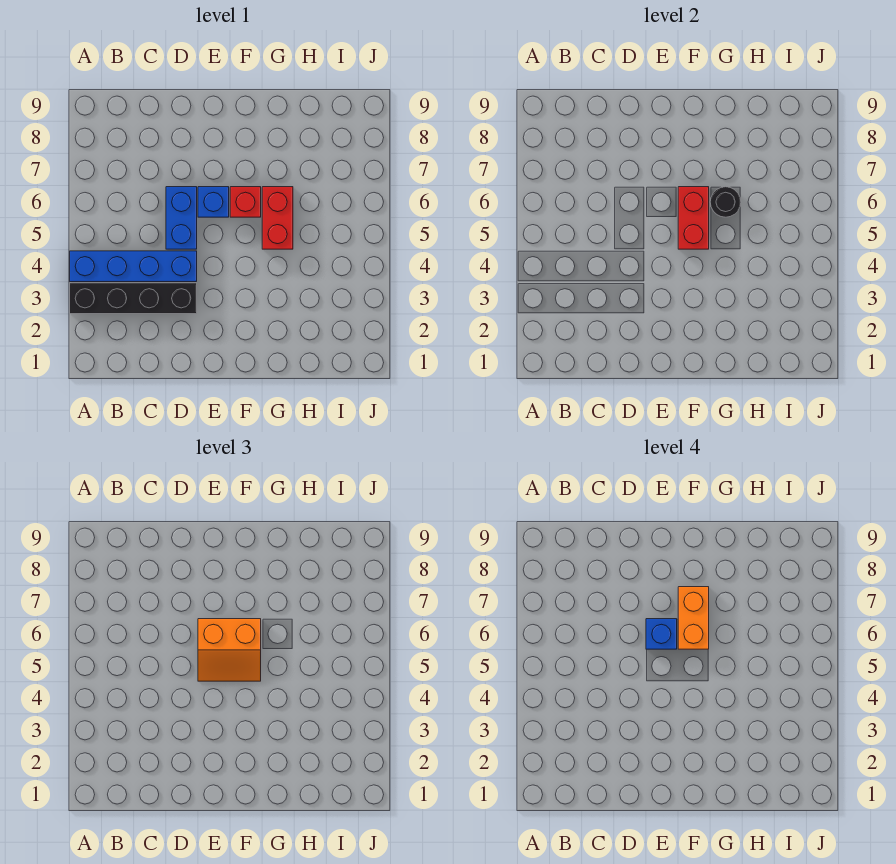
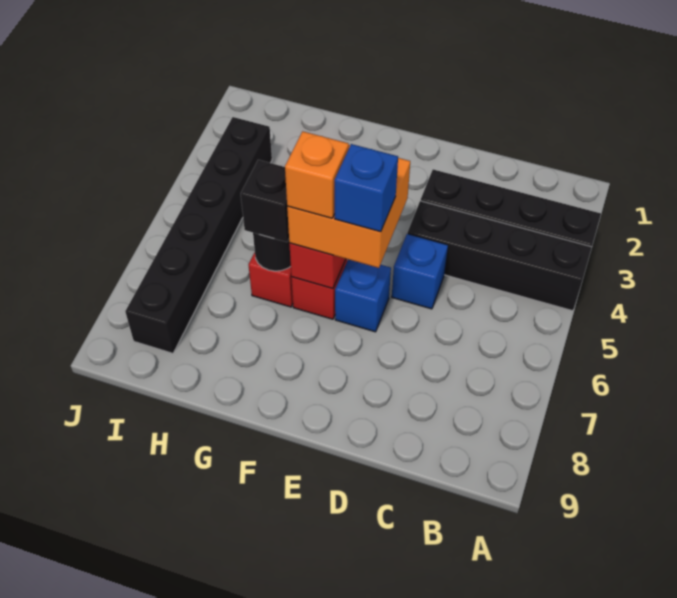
blue 1x4 brick [70,251,197,282] -> black 1x4 brick [407,201,592,311]
blue 1x2 brick [166,187,197,249] -> blue 1x1 brick [392,234,448,309]
orange 2x2 slope [198,619,261,681] -> orange 2x2 brick [287,145,410,268]
orange 1x2 brick [678,587,709,649] -> orange 1x1 brick [285,131,349,218]
none -> black 1x1 brick [241,160,289,242]
none -> black 1x6 brick [125,117,272,353]

